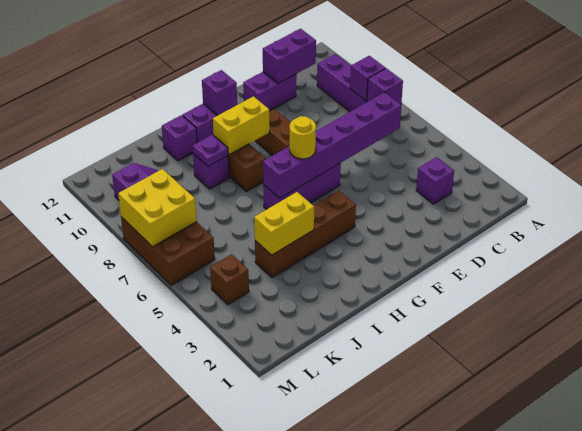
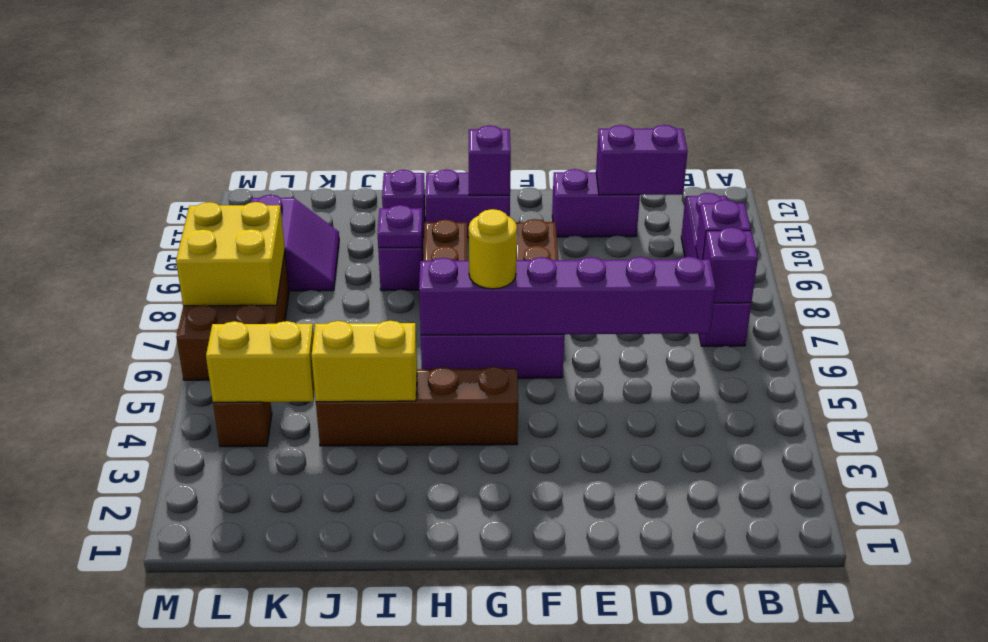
purple 1x1 brick [416,157,454,204] -> none
yellow 1x2 brick [213,96,270,155] -> yellow 1x2 brick moved to [206,321,315,402]

